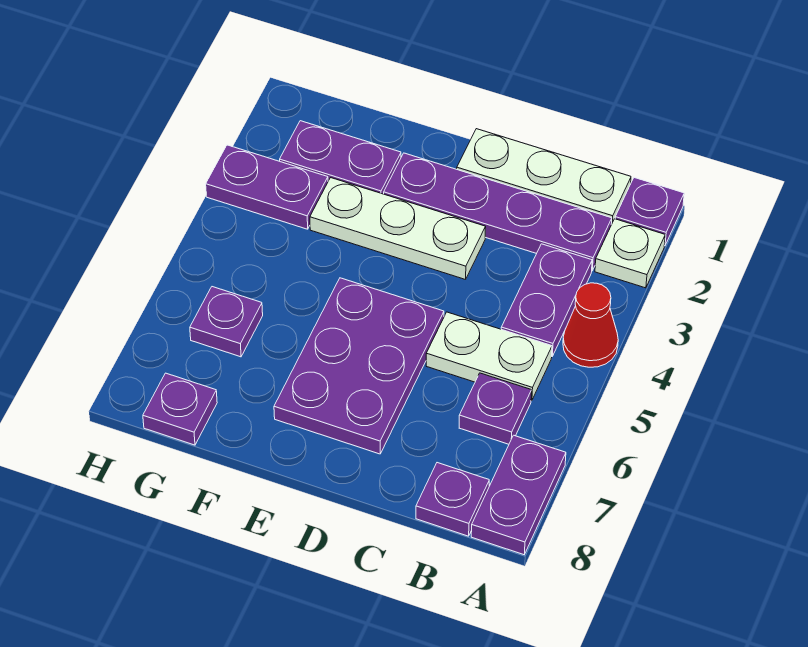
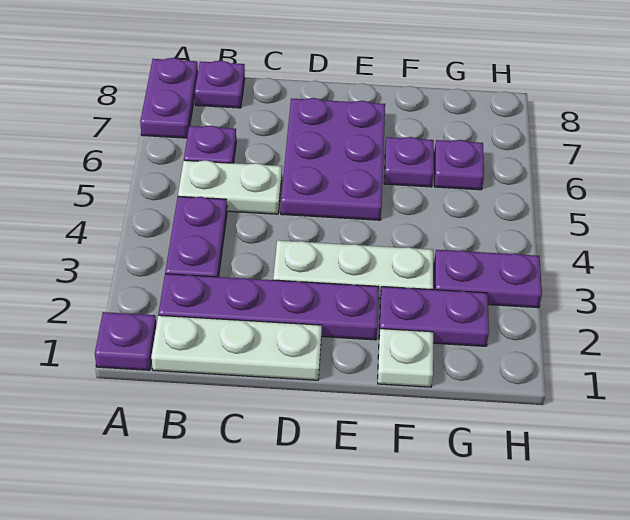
white 1x1 plate [595,219,665,288] -> white 1x1 plate moved to [378,329,433,387]
red 1x1 cone [563,283,618,367] -> none
purple 1x1 plate [143,373,217,445] -> purple 1x1 plate moved to [384,137,434,187]

